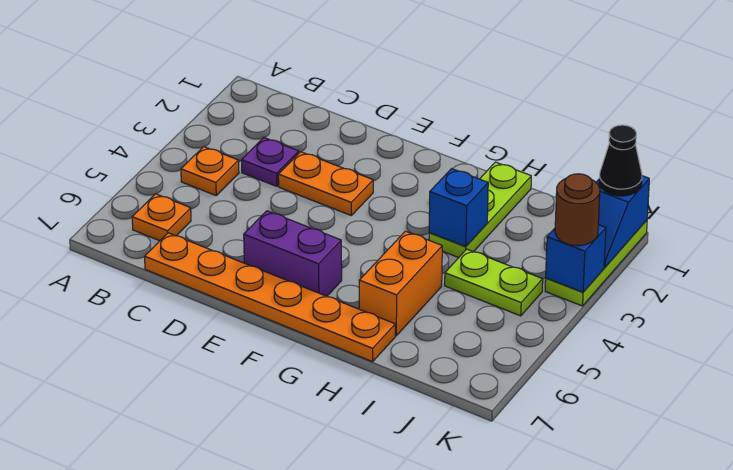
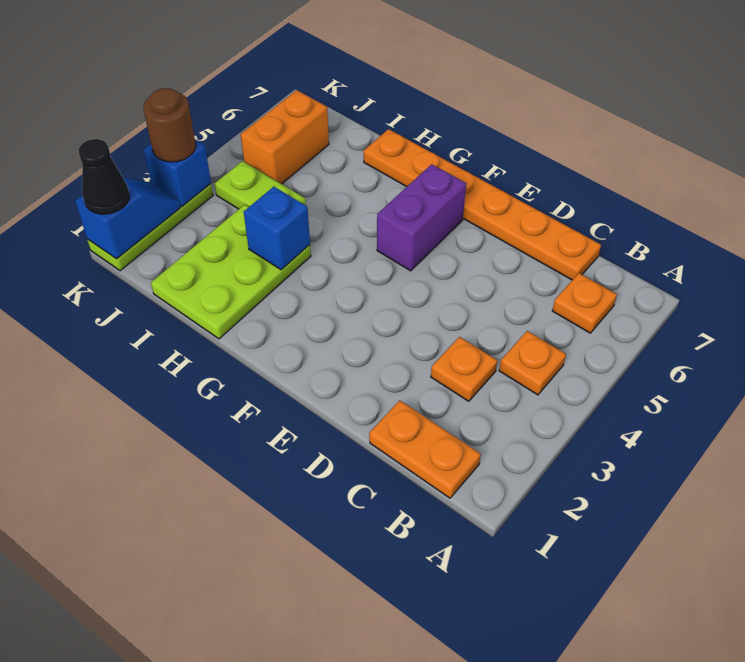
purple 1x1 plate [241,138,299,186] -> orange 1x1 plate [431,337,497,401]
orange 1x2 plate [278,152,373,215] -> orange 1x2 plate moved to [369,400,481,498]
purple 1x2 brick [244,211,342,296] -> purple 1x2 brick turned to [377,164,466,271]
lime 1x3 plate [429,162,531,258] -> lime 2x3 plate [151,205,311,339]
orange 1x2 brick [359,231,442,336] -> orange 1x2 brick moved to [241,90,329,184]

